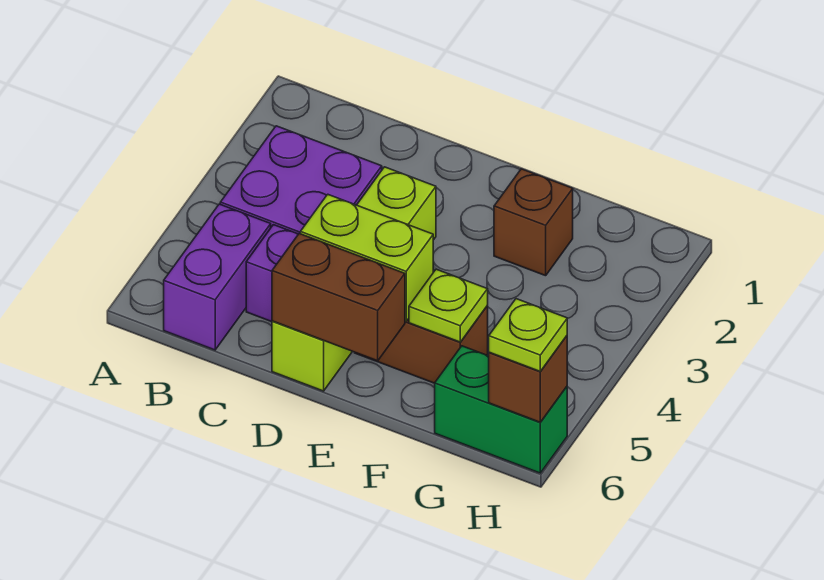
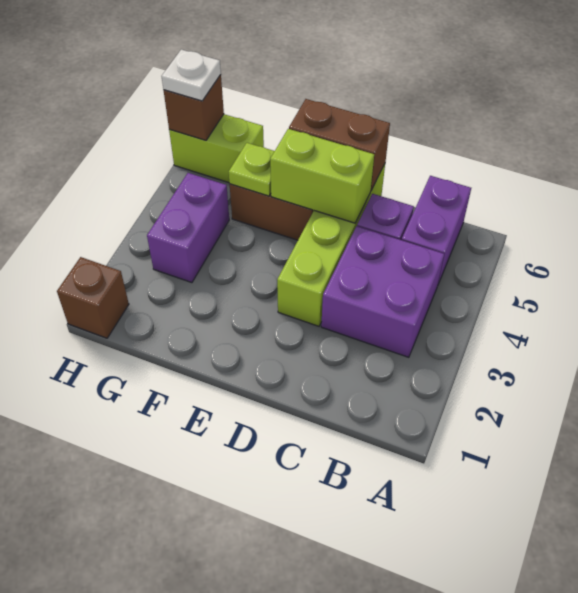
brown 1x1 brick [494,169,573,276] -> brown 1x1 brick moved to [57,257,129,338]
none -> purple 1x2 brick [147,173,229,283]
green 1x2 brick [435,346,567,473] -> lime 1x2 brick [169,114,264,183]
lime 1x1 plate [489,299,567,371] -> white 1x1 plate [162,49,221,101]

